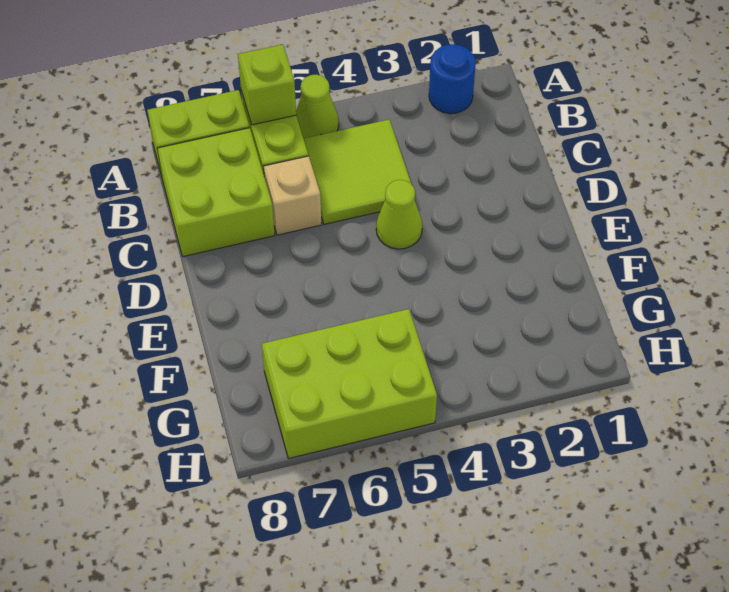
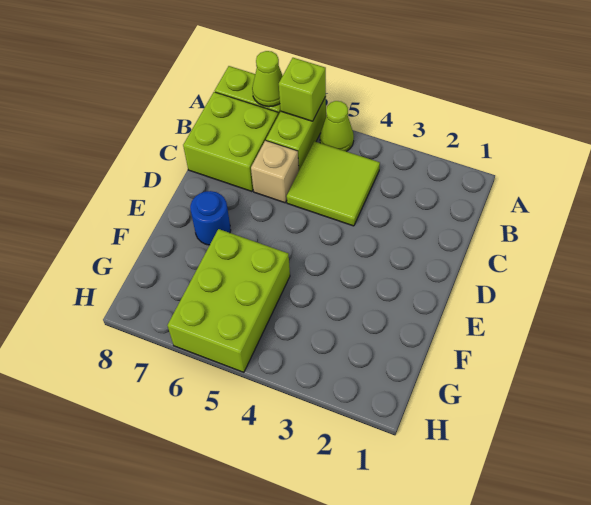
blue 1x1 round brick [429,44,476,114] -> blue 1x1 round brick moved to [190,191,231,245]
lime 1x1 cone [376,180,422,249] -> lime 1x1 cone moved to [252,51,283,107]
lime 2x3 brick [262,309,437,459] -> lime 2x3 brick turned to [168,229,290,372]

